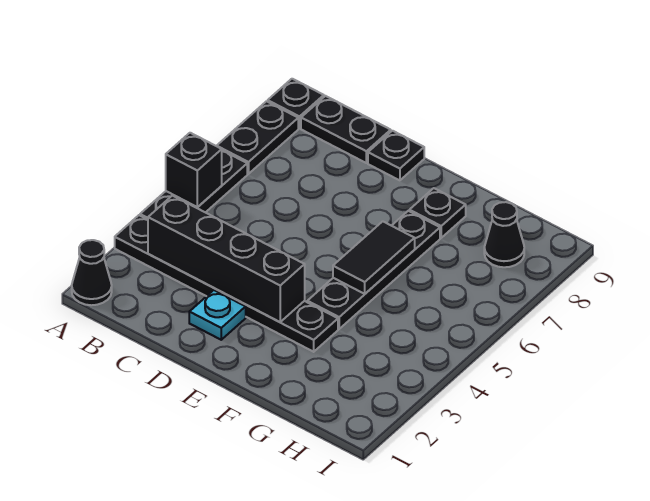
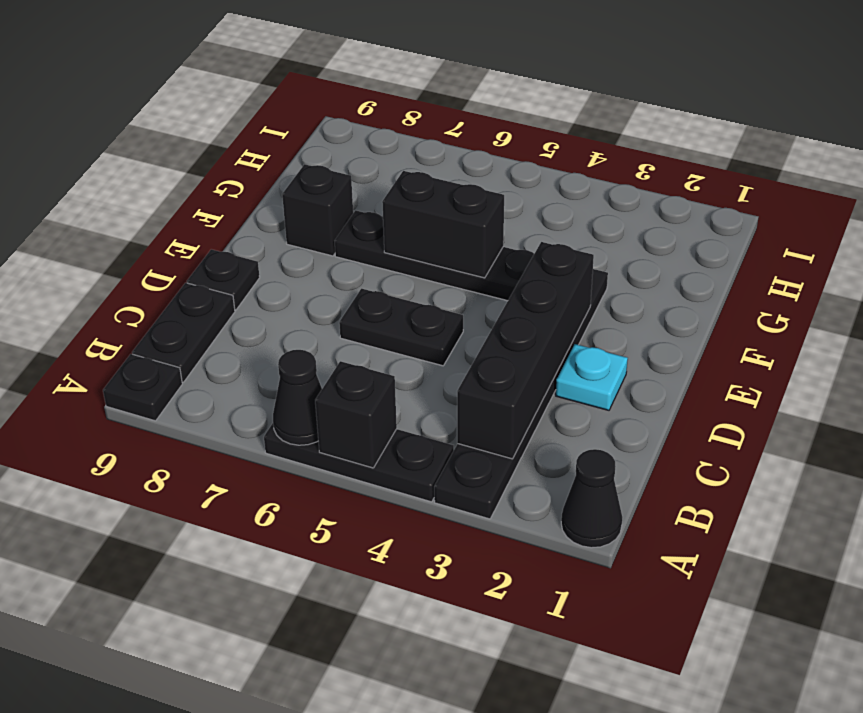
black 1x2 plate [217,101,298,174] -> black 1x2 plate moved to [339,289,463,366]
black 1x2 tile [333,221,415,294] -> black 1x2 brick [382,171,504,278]
black 1x1 plate [409,188,466,238] -> black 1x1 brick [282,164,353,256]
black 1x1 cone [484,202,524,267] -> black 1x1 cone moved to [273,350,322,445]

